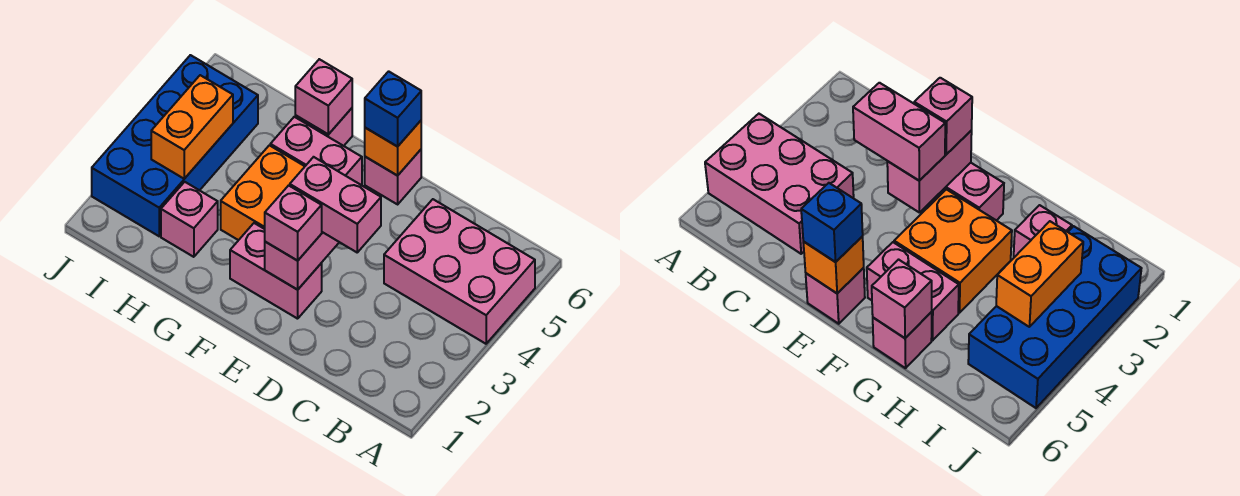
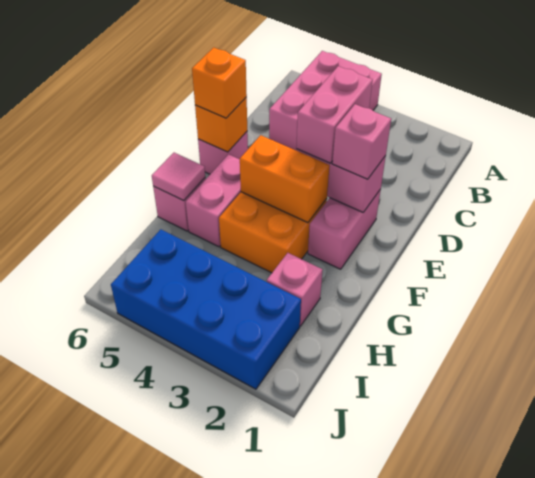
blue 1x1 brick [365,71,421,147] -> orange 1x1 brick [192,47,247,118]
pink 1x1 brick [295,59,352,134] -> pink 1x1 tile [152,153,205,200]
orange 1x2 brick [151,75,233,179] -> orange 1x2 brick moved to [240,135,330,223]

